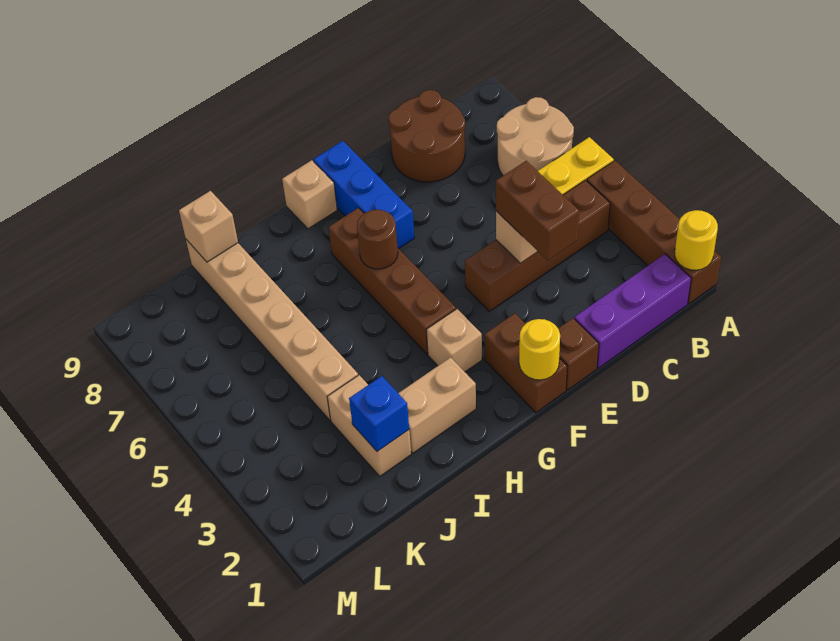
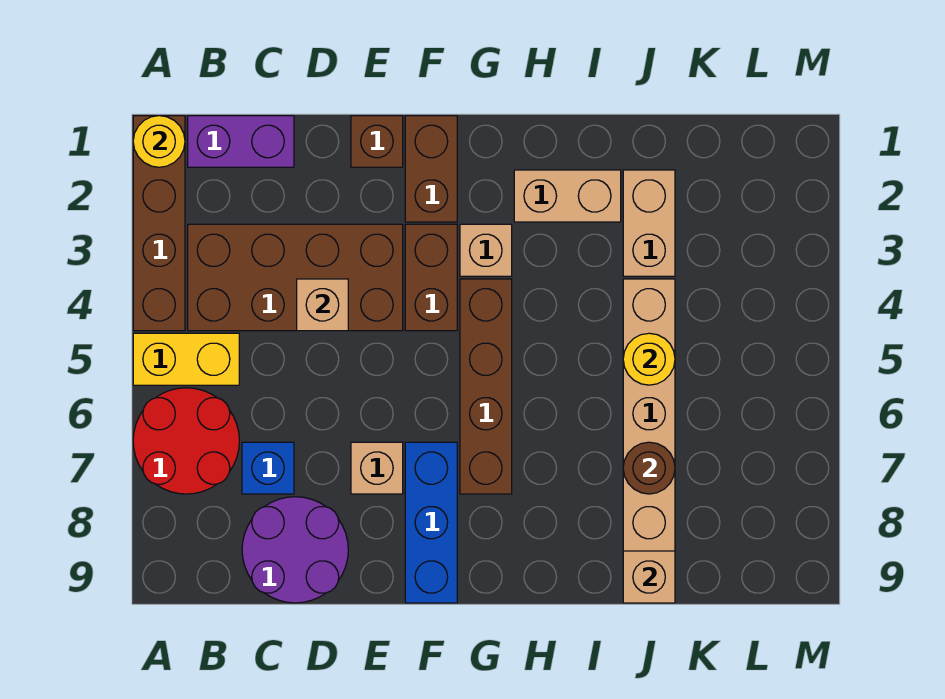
tan 2x2 round brick [497,97,574,176] -> red 2x2 round brick [133,388,239,494]
purple 1x3 brick [574,254,691,368] -> purple 1x2 brick [188,116,294,167]
brown 1x4 brick [465,180,610,311] -> brown 2x4 brick [188,224,403,331]
brown 2x2 round brick [389,90,465,182] -> purple 2x2 round brick [242,497,348,603]
brown 1x2 brick [496,161,579,260] -> brown 1x2 brick moved to [405,224,457,331]
yellow 1x1 round brick [519,319,560,380] -> yellow 1x1 round brick moved to [623,333,675,385]
brown 1x1 round brick [357,210,398,269] -> brown 1x1 round brick moved to [623,442,675,494]
tan 1x1 brick [282,160,337,229] -> tan 1x1 brick moved to [351,442,403,494]
blue 1x1 brick [349,376,409,451] -> blue 1x1 brick moved to [242,442,294,494]

